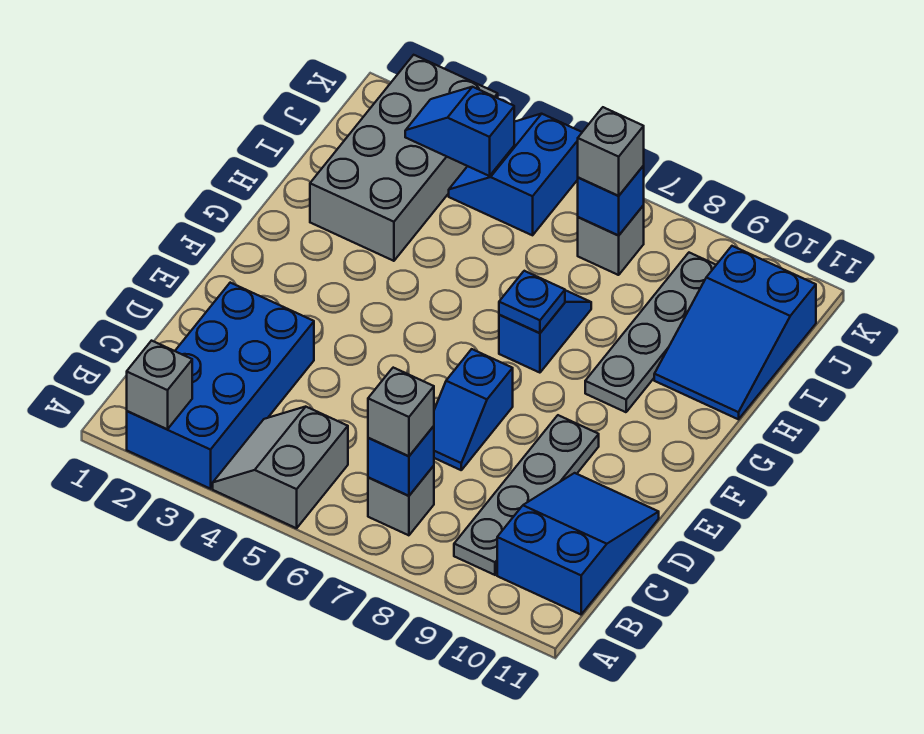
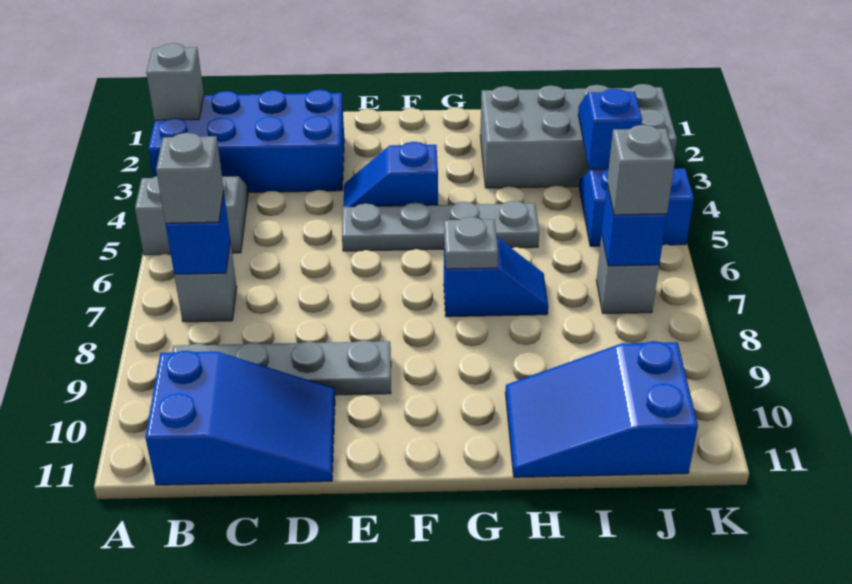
blue 1x2 slope [434,349,513,470] -> blue 1x2 slope moved to [343,142,438,207]
blue 1x1 plate [499,271,565,333] -> grey 1x1 plate [444,217,498,269]
grey 1x4 plate [585,253,716,412] -> grey 1x4 plate moved to [342,201,539,251]

